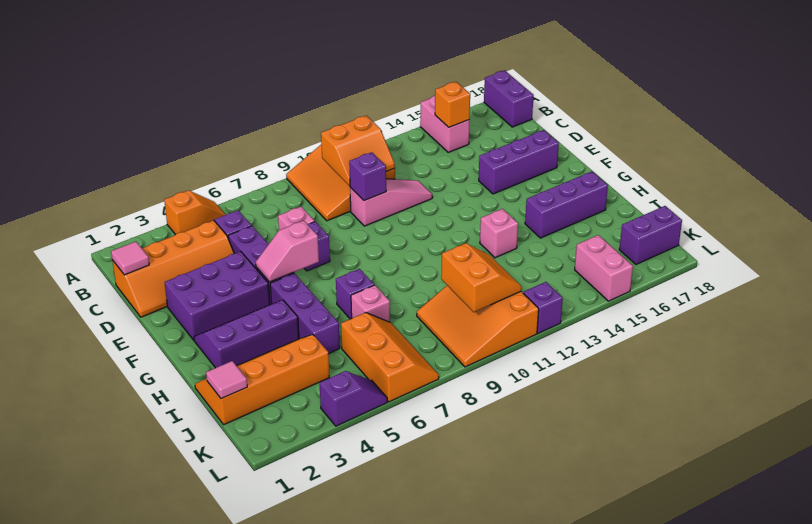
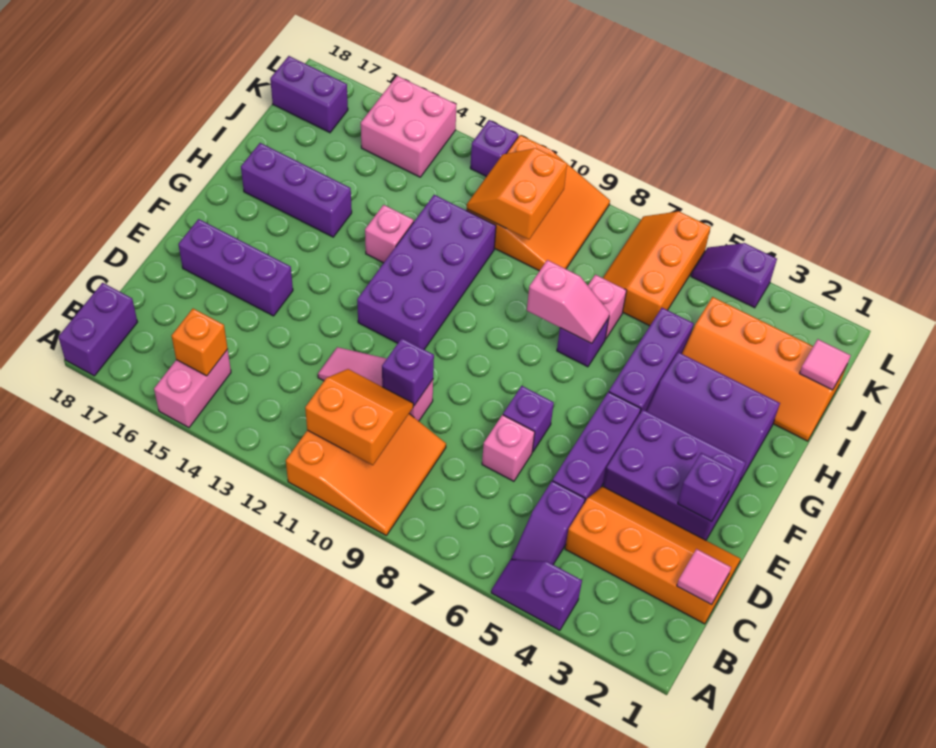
orange 1x2 slope [164,190,226,235] -> purple 1x2 slope [491,559,582,630]
none -> purple 1x1 brick [678,453,736,522]
pink 1x2 slope [256,221,319,282] -> pink 1x2 slope moved to [527,260,610,344]
none -> purple 2x4 brick [357,195,496,349]
pink 1x2 brick [575,235,633,301] -> pink 2x2 brick [361,76,456,177]

